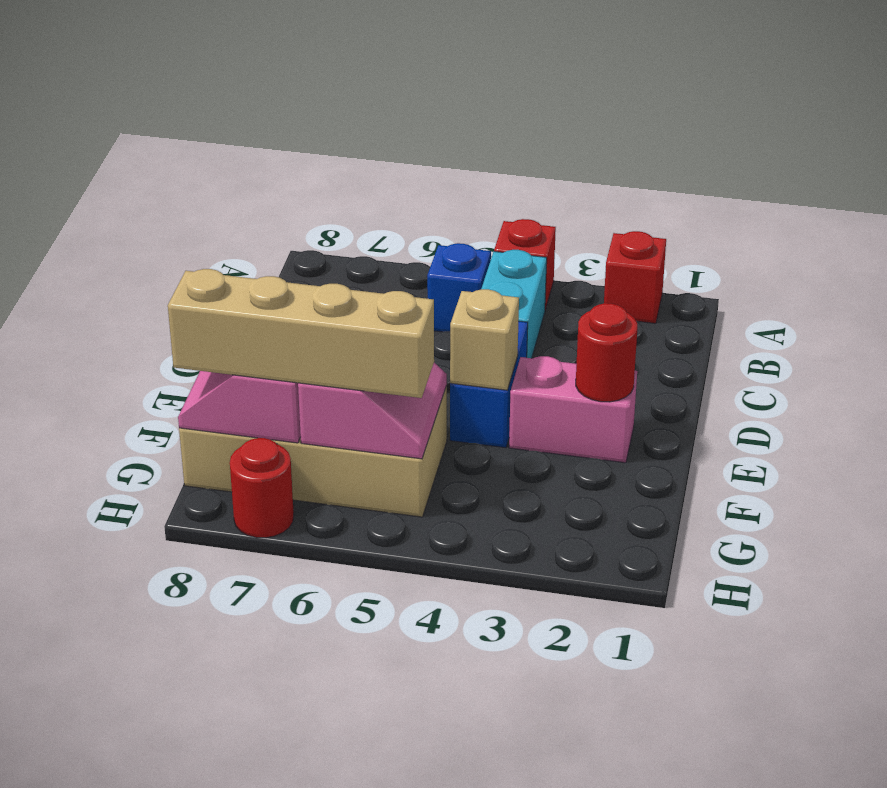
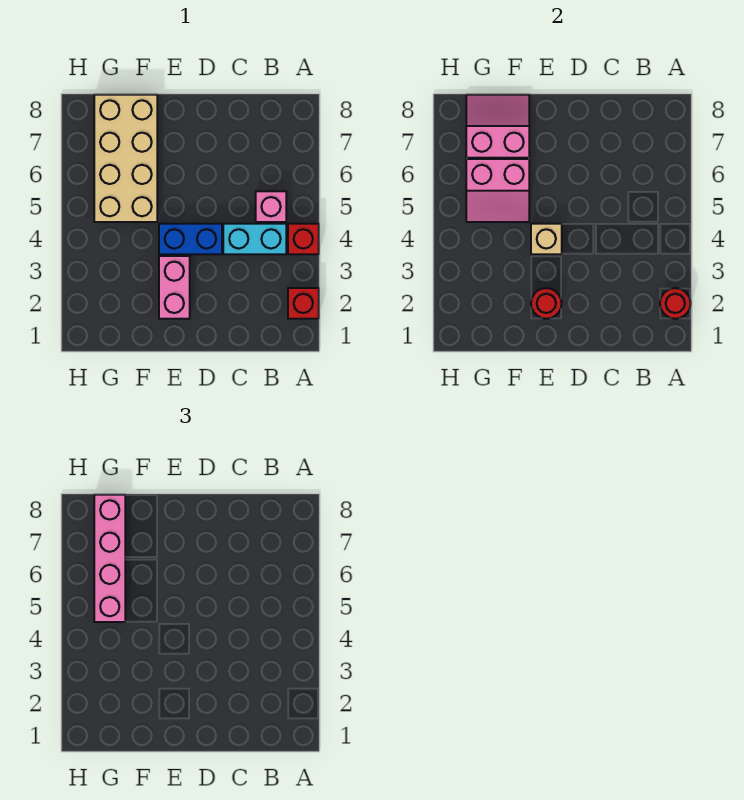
blue 1x1 brick [427,243,491,332] -> pink 1x1 brick [256,191,286,222]
tan 1x4 brick [168,269,434,398] -> pink 1x4 brick [94,495,125,622]
red 1x1 round brick [230,438,294,538] -> red 1x1 round brick moved to [660,288,691,319]

